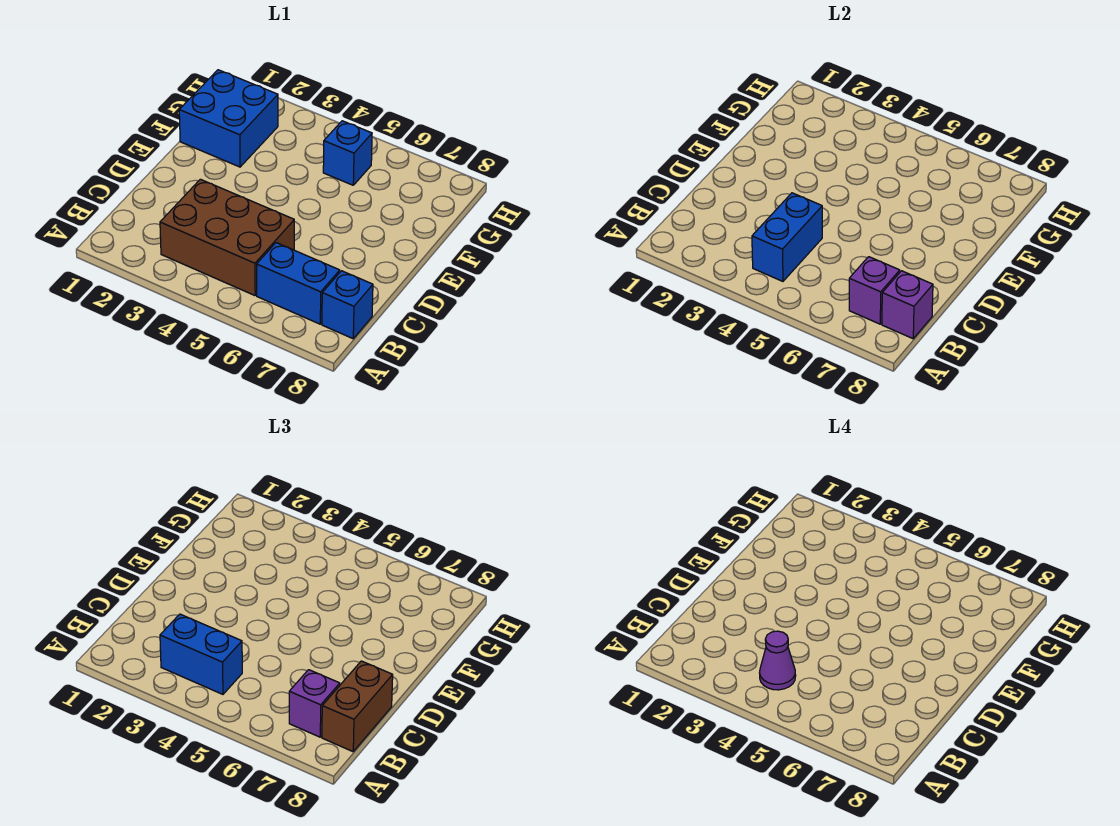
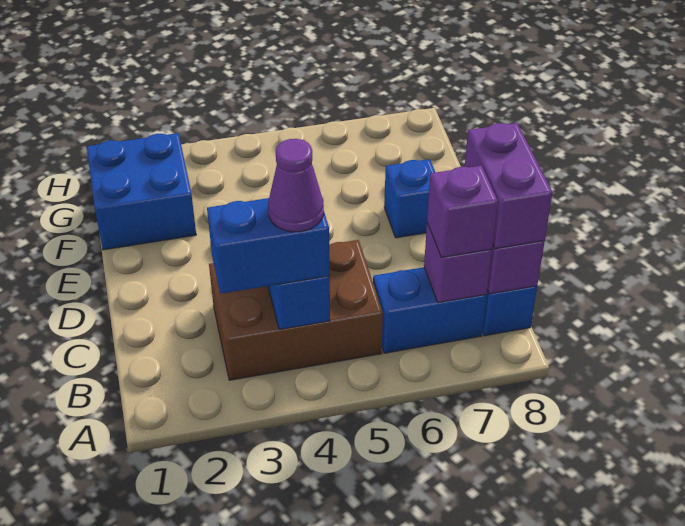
brown 1x2 brick [322,661,393,752] -> purple 1x2 brick [465,123,553,249]
blue 1x1 brick [323,121,372,185] -> blue 1x1 brick moved to [384,159,435,238]

